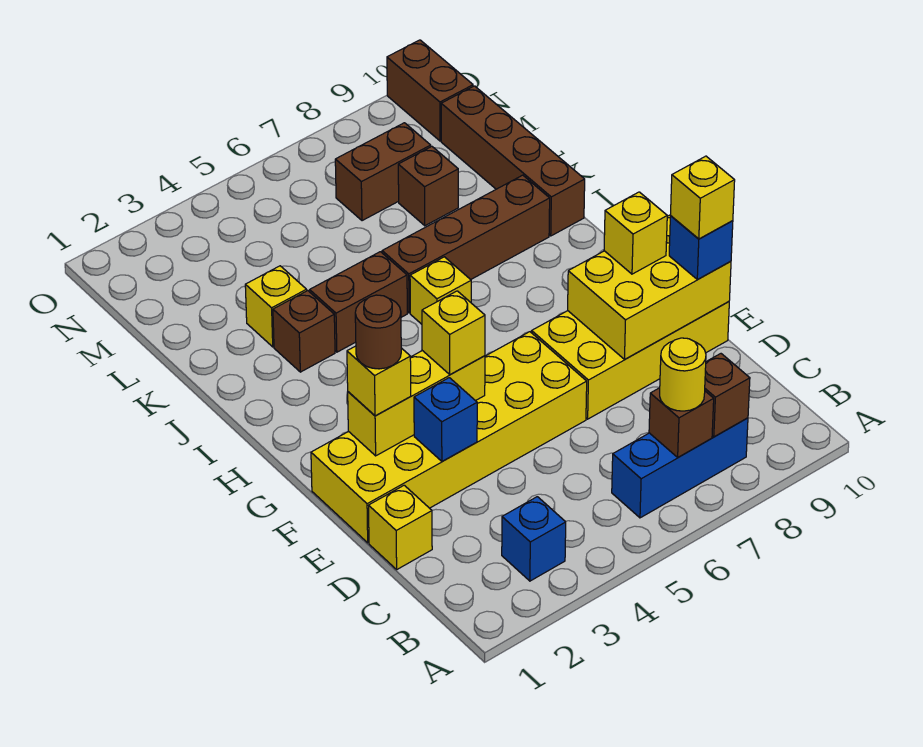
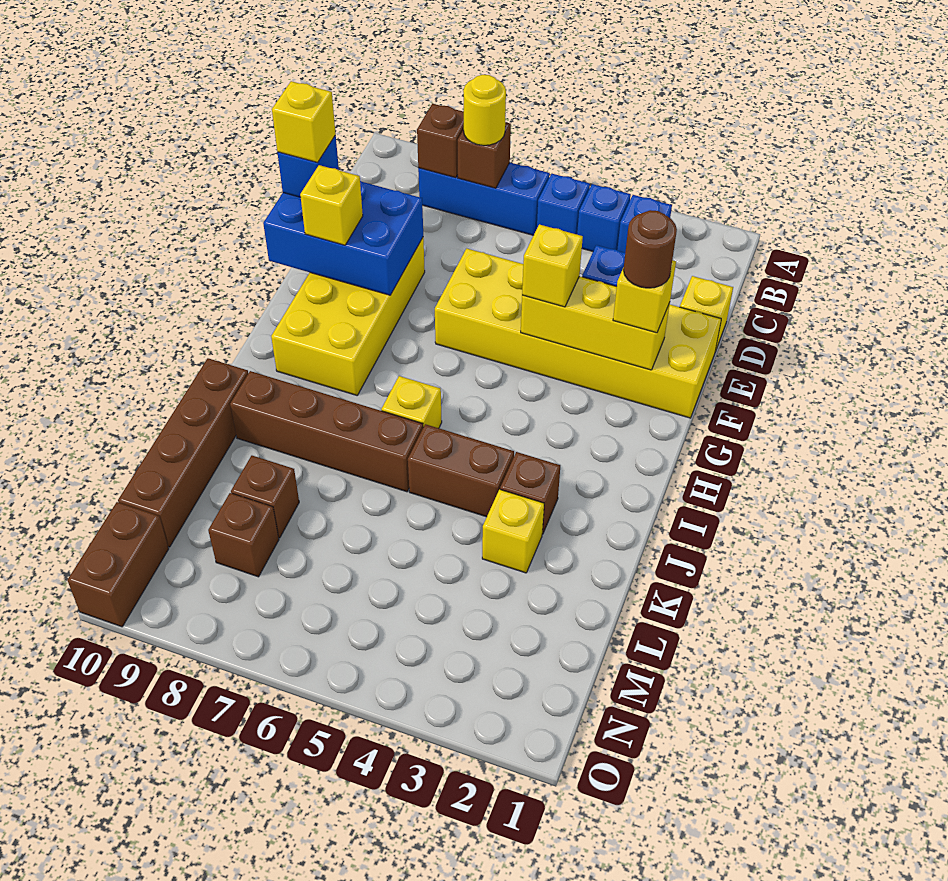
none -> blue 1x1 brick [577,184,631,251]
none -> blue 1x1 brick [537,174,590,234]
yellow 2x4 brick [532,302,729,419] -> yellow 2x4 brick turned to [271,238,425,395]
yellow 2x3 brick [568,215,731,359] -> blue 2x3 brick [263,181,423,295]
brown 1x2 brick [335,123,431,221] -> brown 1x1 brick [208,493,279,577]

